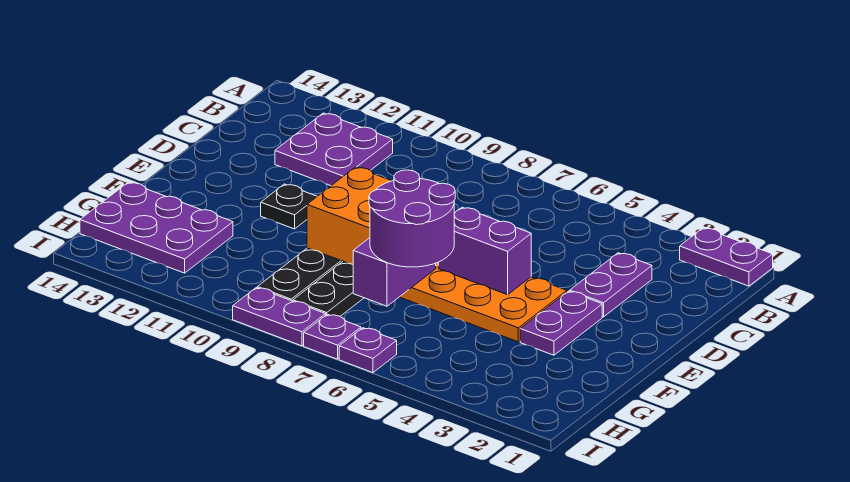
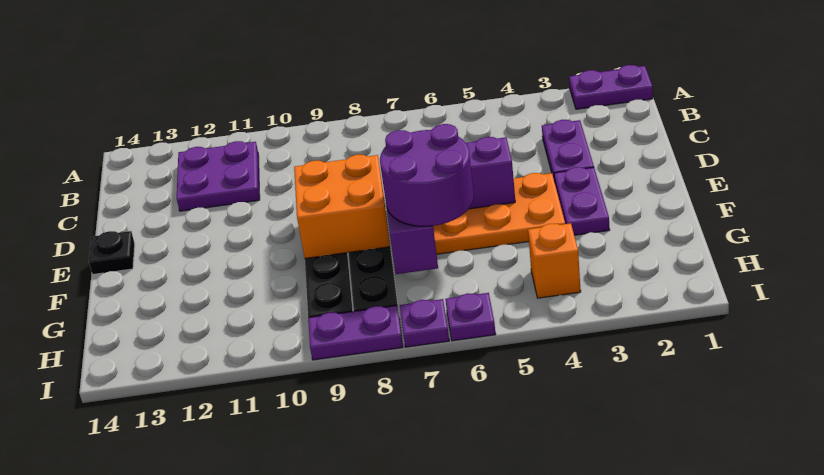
black 1x1 plate [261,184,317,229] -> black 1x1 plate moved to [89,231,135,274]
purple 2x3 plate [80,182,233,273] -> none
none -> orange 1x1 brick [528,223,581,298]

